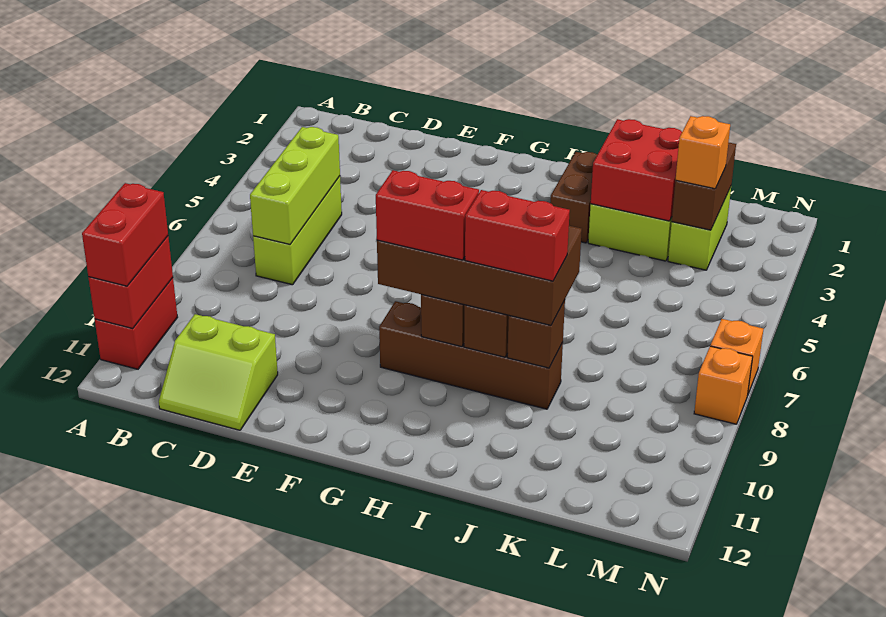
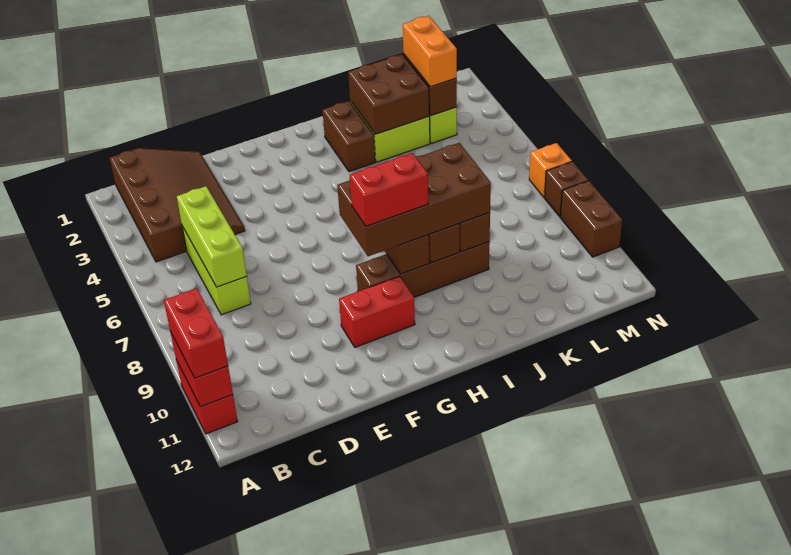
none -> brown 3x4 slope [110,148,245,262]
lime 2x2 slope [159,314,278,430] -> none
red 1x2 brick [465,190,570,281] -> red 1x2 brick moved to [339,276,415,347]
red 2x2 brick [591,119,682,221] -> brown 2x2 brick [348,54,429,134]
orange 1x1 brick [676,116,730,189] -> orange 1x2 brick [403,16,457,87]
orange 1x1 brick [694,346,753,424] -> brown 1x1 brick [545,162,588,217]
none -> brown 1x2 brick [560,181,622,257]

